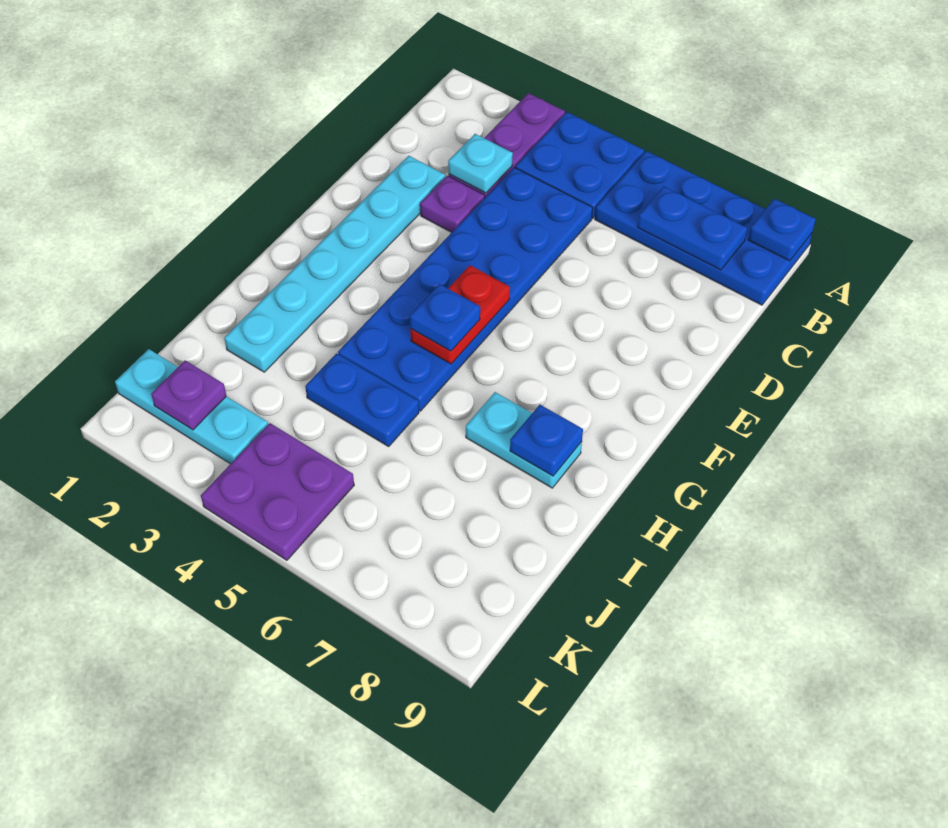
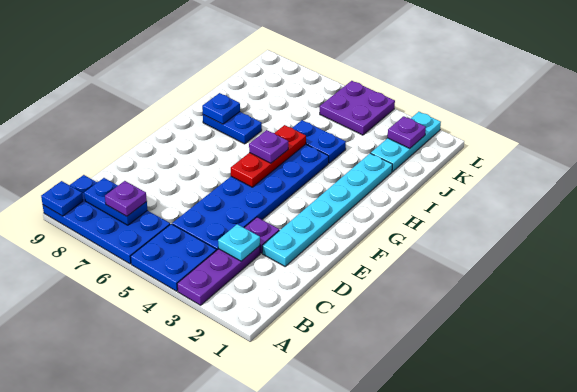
none -> purple 1x1 plate [105,181,147,216]
red 1x2 plate [410,265,510,364] -> red 1x3 plate [231,125,306,187]
blue 1x1 plate [410,284,480,351] -> purple 1x1 plate [249,130,288,163]
cyan 1x2 plate [466,392,582,488] -> blue 1x2 plate [203,112,262,144]
cyan 1x3 plate [115,349,268,464] -> cyan 1x3 plate turned to [371,112,441,172]

